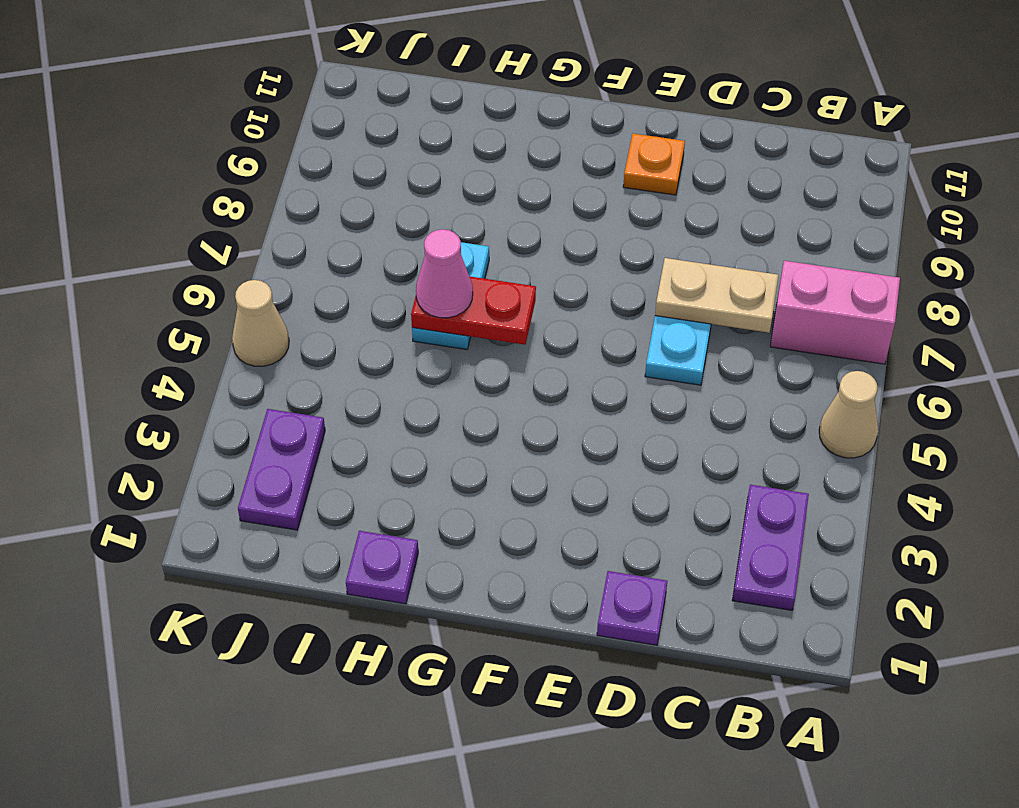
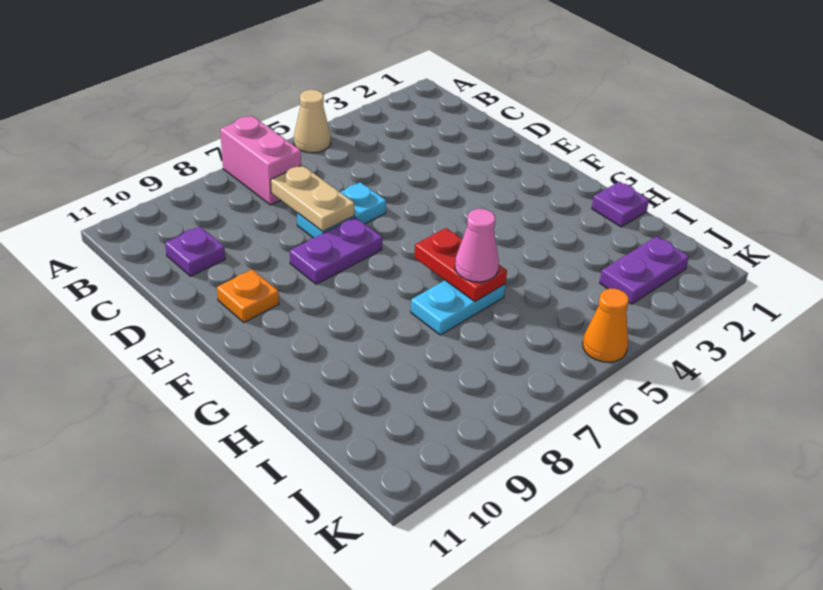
purple 1x2 plate [732,485,809,610] -> purple 1x2 plate moved to [290,217,382,284]
purple 1x1 plate [597,571,667,645] -> purple 1x1 plate moved to [165,226,225,276]
tan 1x1 cone [232,280,289,366] -> orange 1x1 cone [583,288,629,362]

